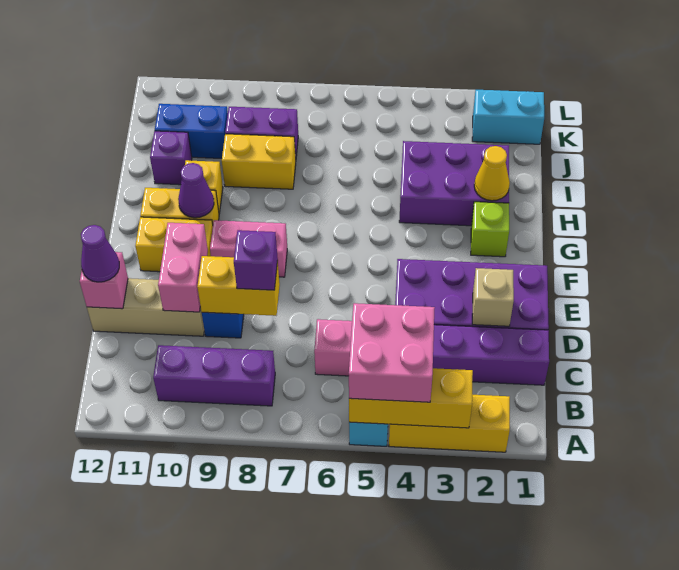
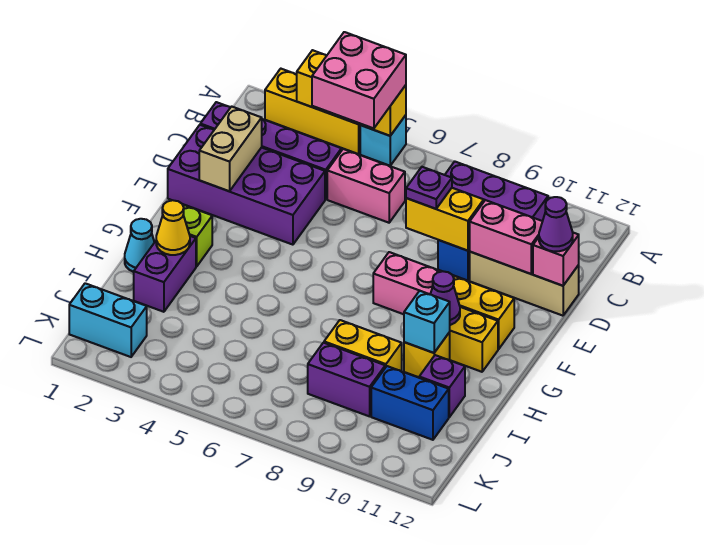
tan 1x1 brick [472,268,514,326] -> tan 1x2 brick [199,106,262,191]
purple 1x1 brick [234,230,278,290] -> purple 1x1 plate [406,167,452,209]
pink 1x2 brick [158,223,208,312] -> pink 1x2 brick turned to [470,200,543,274]
none -> cyan 1x1 cone [125,219,155,272]
purple 2x3 brick [399,141,509,226] -> purple 1x2 brick [134,236,196,312]
none -> cyan 1x1 brick [404,291,450,353]

